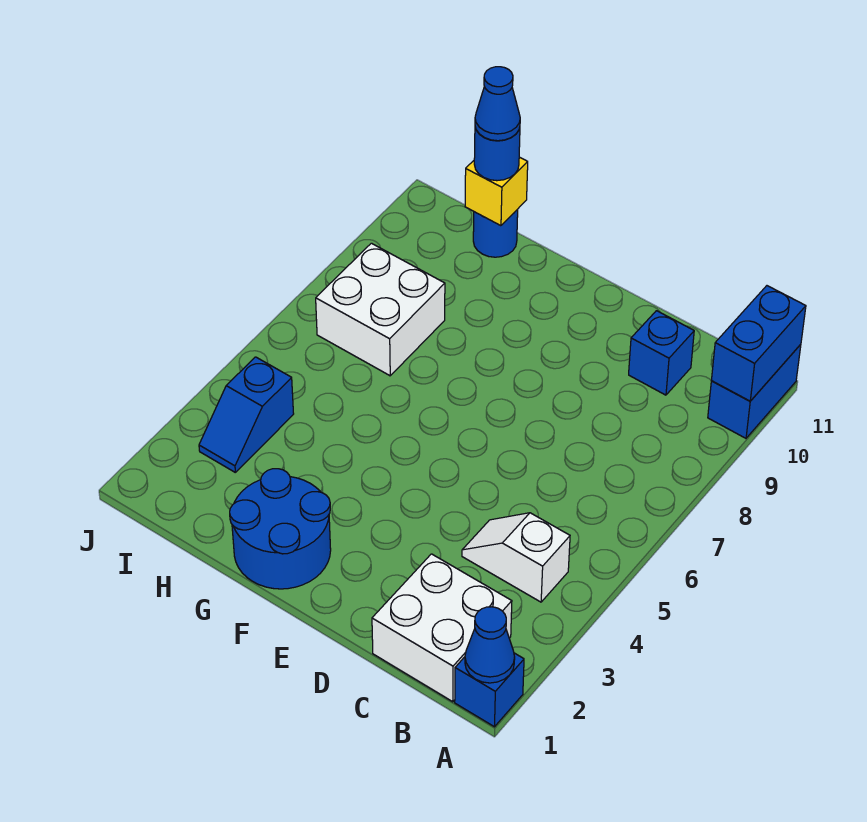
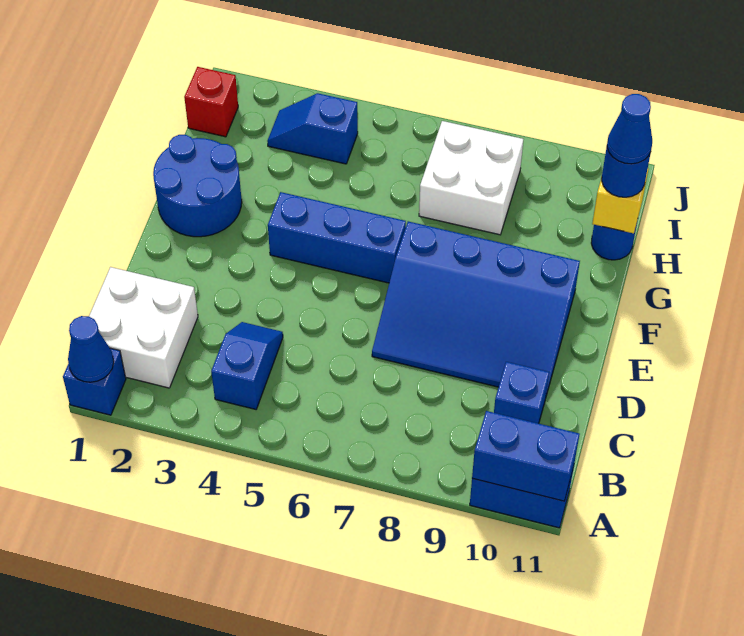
white 1x2 slope [462,513,570,602] -> blue 1x2 slope [211,322,283,409]
none -> blue 3x4 slope [372,221,580,396]
none -> blue 1x3 brick [268,192,406,283]
none -> red 1x1 brick [184,67,238,137]

